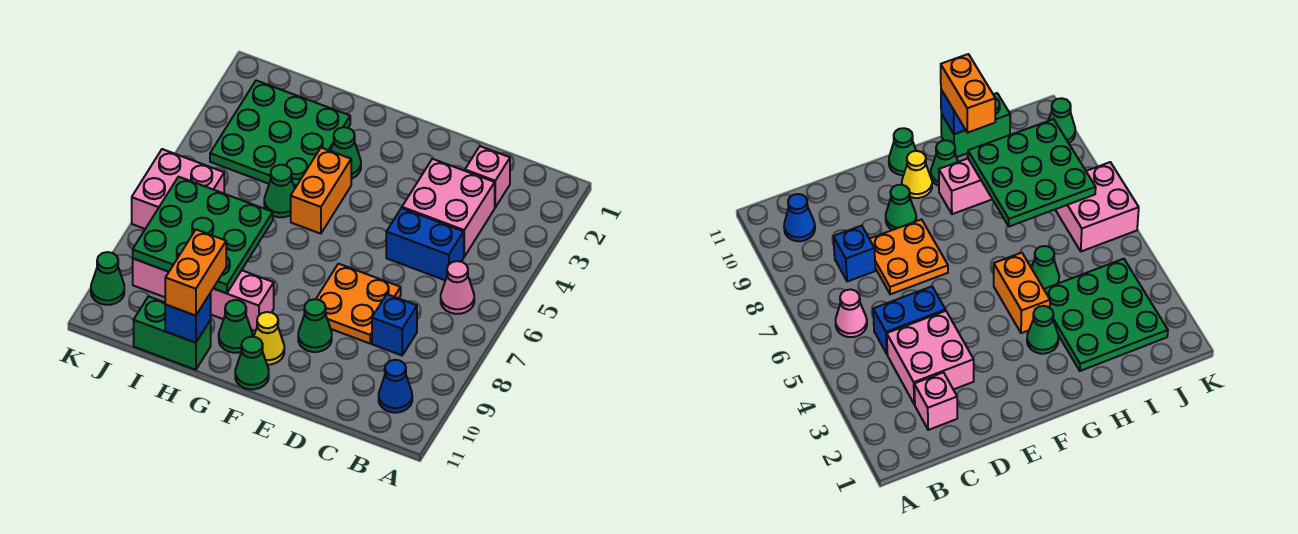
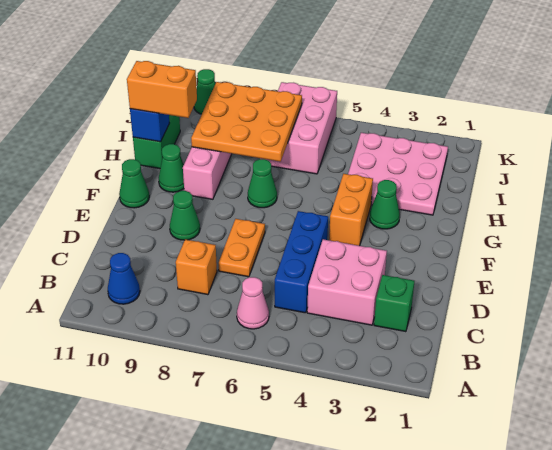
pink 1x1 brick [465,146,510,207] -> green 1x1 brick [374,275,414,332]
blue 1x2 brick [386,208,464,280] -> blue 1x3 brick [275,211,328,313]
blue 1x1 brick [372,294,417,355] -> orange 1x1 brick [176,239,217,295]
orange 2x2 plate [316,264,401,343] -> orange 1x2 plate [219,219,265,277]
yellow 1x1 cone [254,312,284,365] -> none
orange 1x2 brick [291,148,351,234] -> orange 1x2 brick turned to [329,174,373,246]
green 3x3 plate [210,80,350,188] -> pink 3x3 plate [348,133,448,215]
green 1x1 cone [264,165,295,217] -> green 1x1 cone moved to [248,159,277,208]
green 3x3 plate [133,177,273,293] -> orange 3x3 plate [191,82,302,162]
pink 2x2 brick [132,149,224,229] -> pink 2x3 brick [260,82,337,174]

